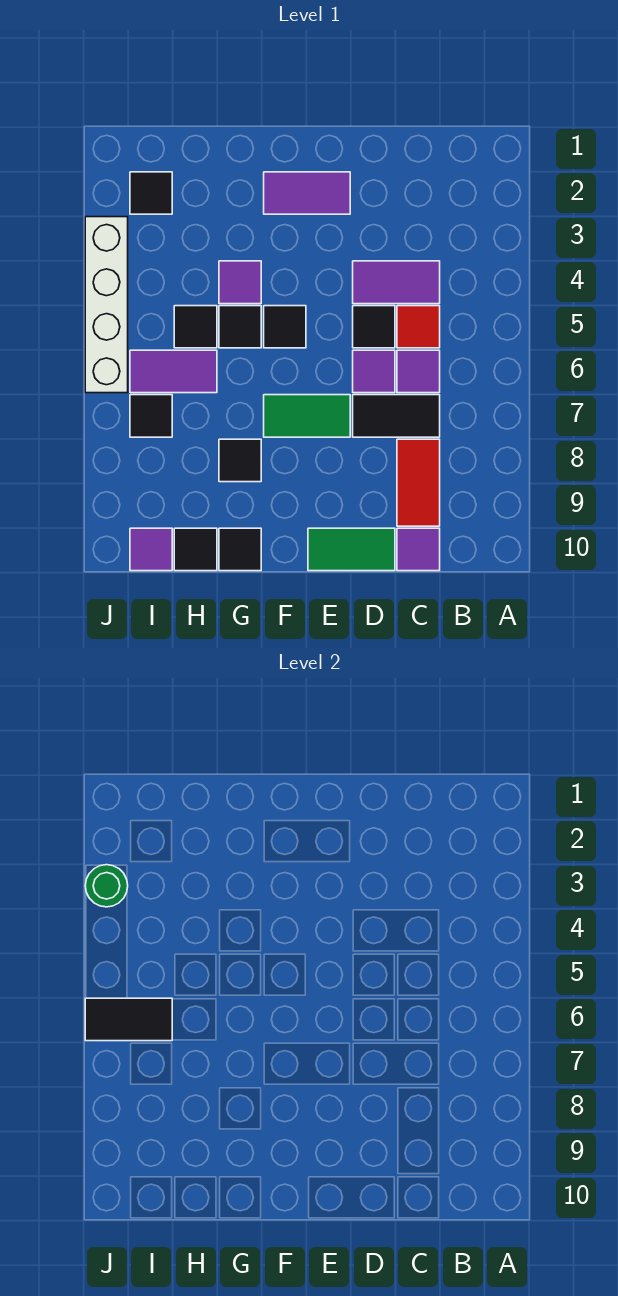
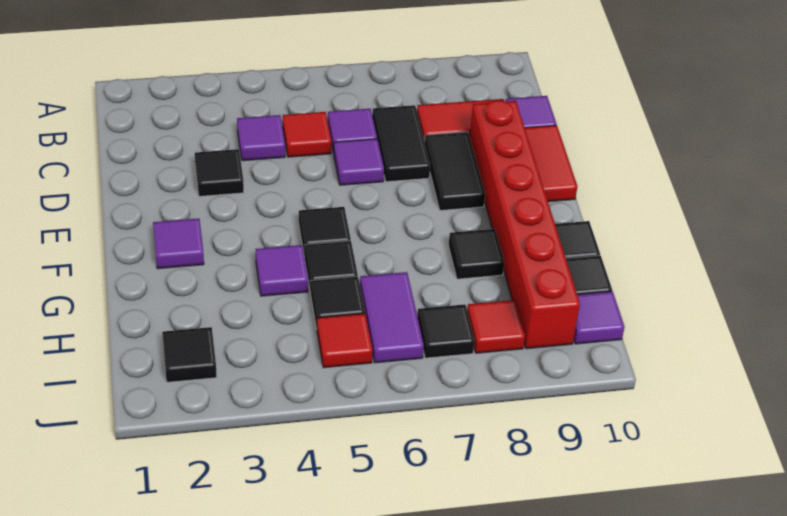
purple 1x2 tile [353,261,440,304] -> purple 1x1 tile [237,115,285,161]
black 1x1 tile [353,306,395,348] -> black 1x1 tile moved to [195,149,244,196]
none -> red 1x6 brick [470,100,580,349]
green 1x2 tile [308,528,395,571] -> red 1x2 tile [525,125,577,202]
purple 1x2 tile [264,172,350,214] -> purple 1x1 tile [153,218,204,269]
green 1x2 tile [264,395,350,437] -> none
none -> red 1x1 tile [317,313,373,368]
black 1x2 tile [85,998,172,1041] -> black 1x2 tile moved to [425,132,485,210]
none -> red 1x1 tile [467,300,525,353]
white 1x4 brick [85,217,128,393] -> none
green 1x1 round brick [85,865,128,907] -> none

